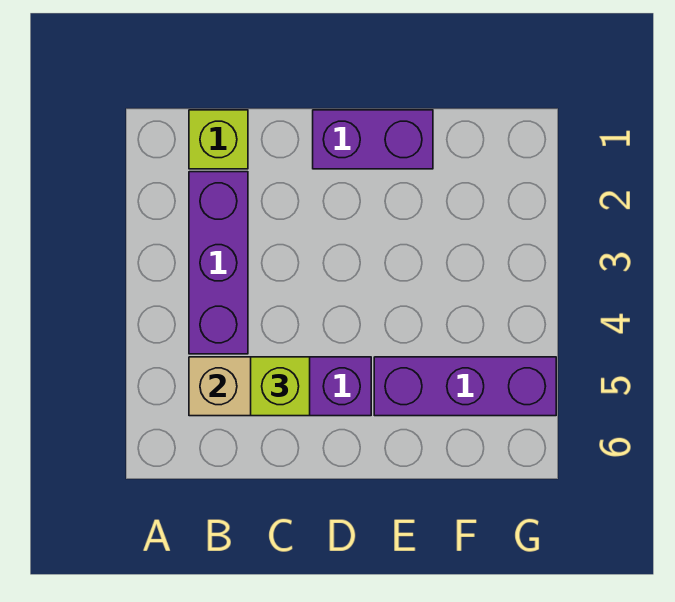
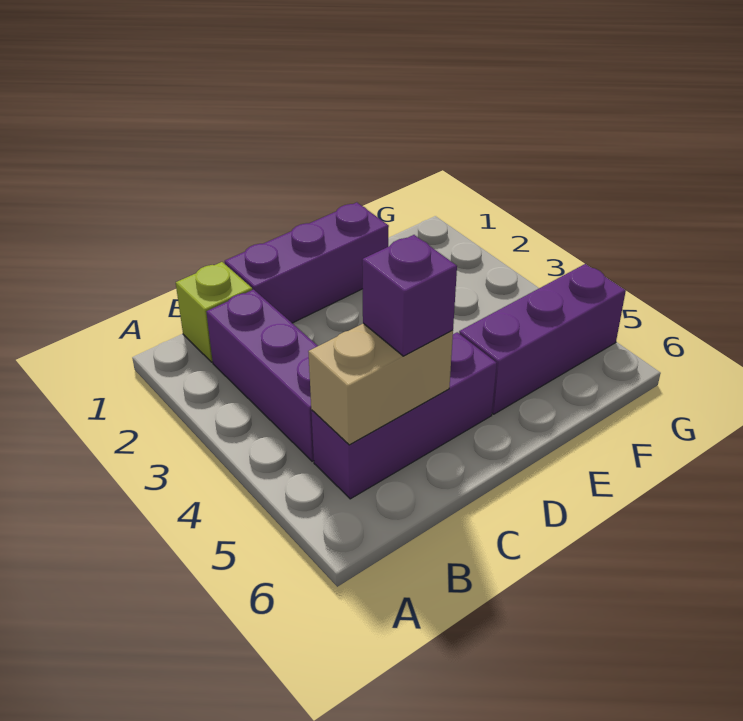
lime 1x1 brick [251,357,310,416] -> purple 1x1 brick [362,235,457,356]
purple 1x2 brick [313,110,433,169] -> purple 1x3 brick [225,202,389,323]

